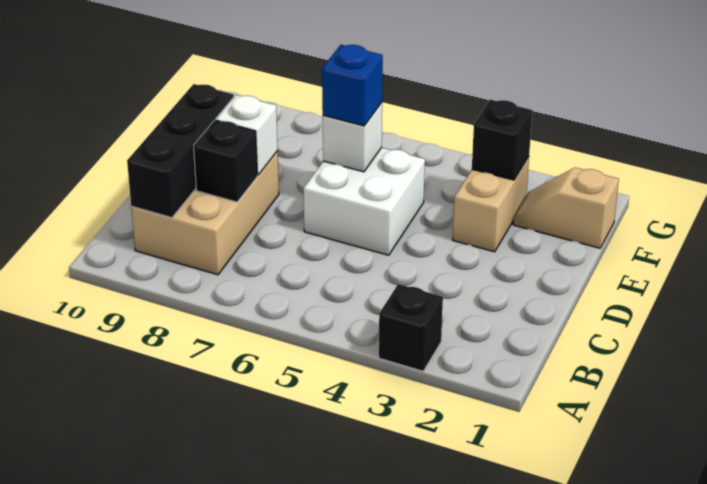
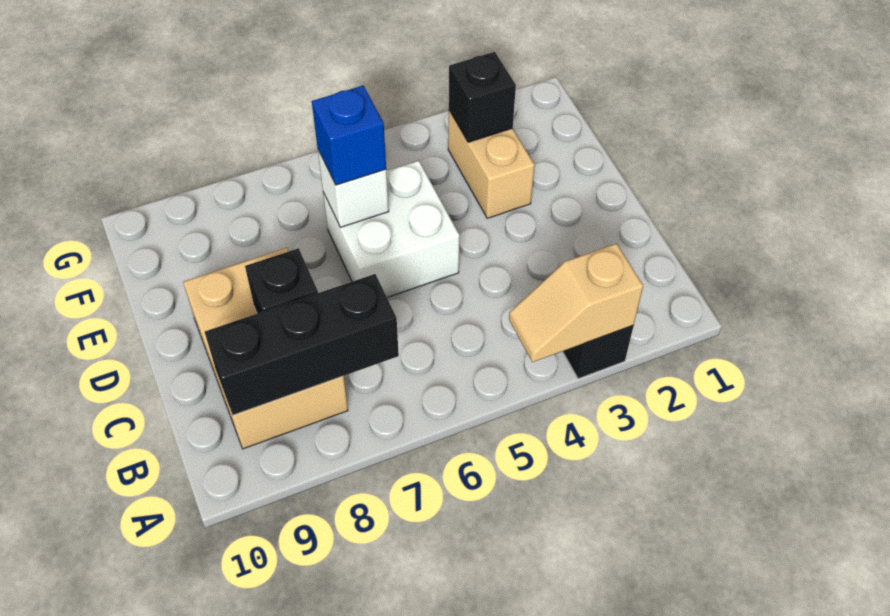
black 1x3 brick [127,84,234,218] -> black 1x3 brick turned to [205,274,399,415]
white 1x1 brick [215,95,278,175] -> none
tan 1x2 slope [513,168,619,248] -> tan 1x2 slope moved to [509,244,643,362]

